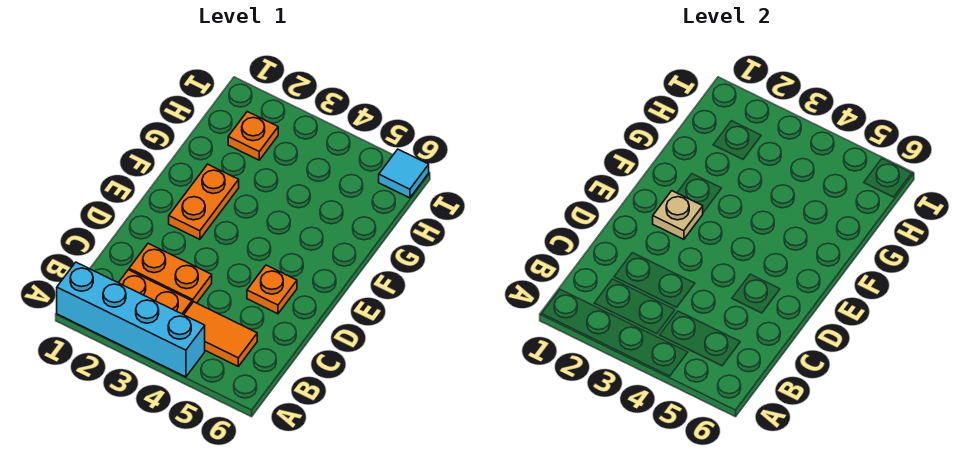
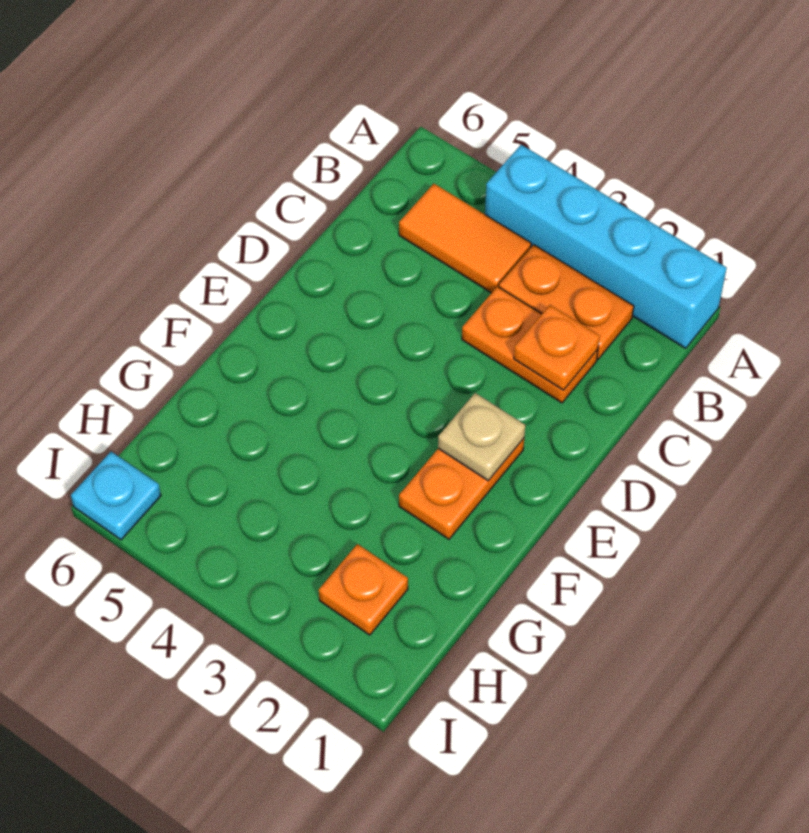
orange 1x1 plate [247,265,297,314] -> orange 1x1 plate moved to [514,305,600,390]
cyan 1x1 tile [379,149,429,198] -> cyan 1x1 plate [71,452,161,540]

